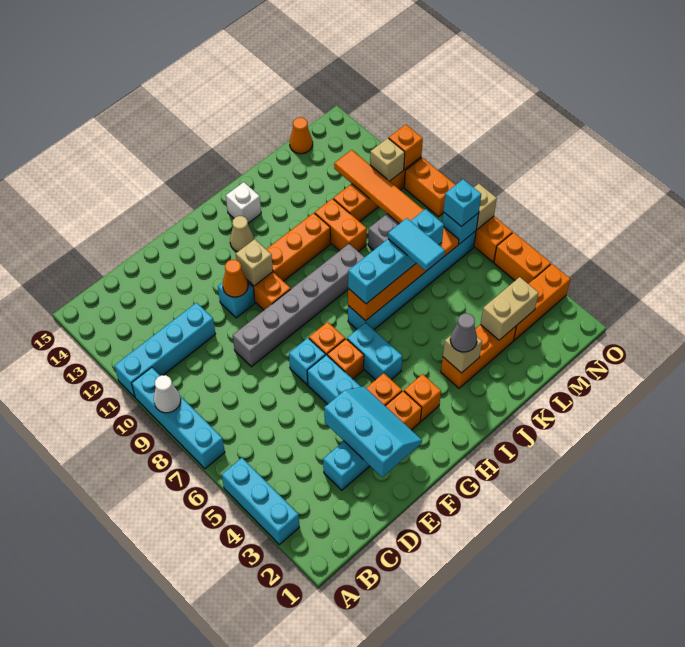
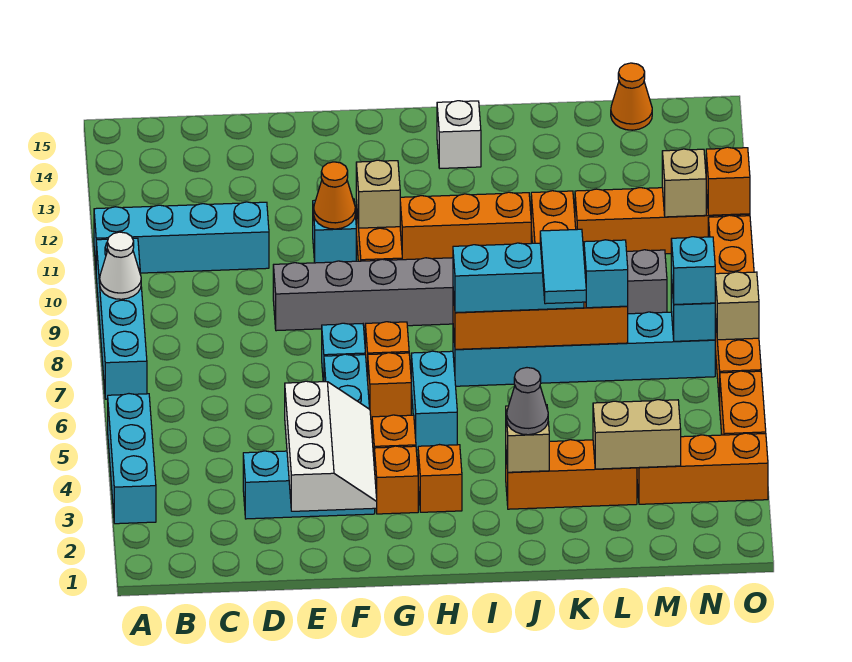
cyan 2x3 slope [324,387,422,477] -> white 2x3 slope [285,381,377,511]
tan 1x1 cone [230,216,254,252] -> none
orange 1x6 tile [334,150,459,259] -> none

